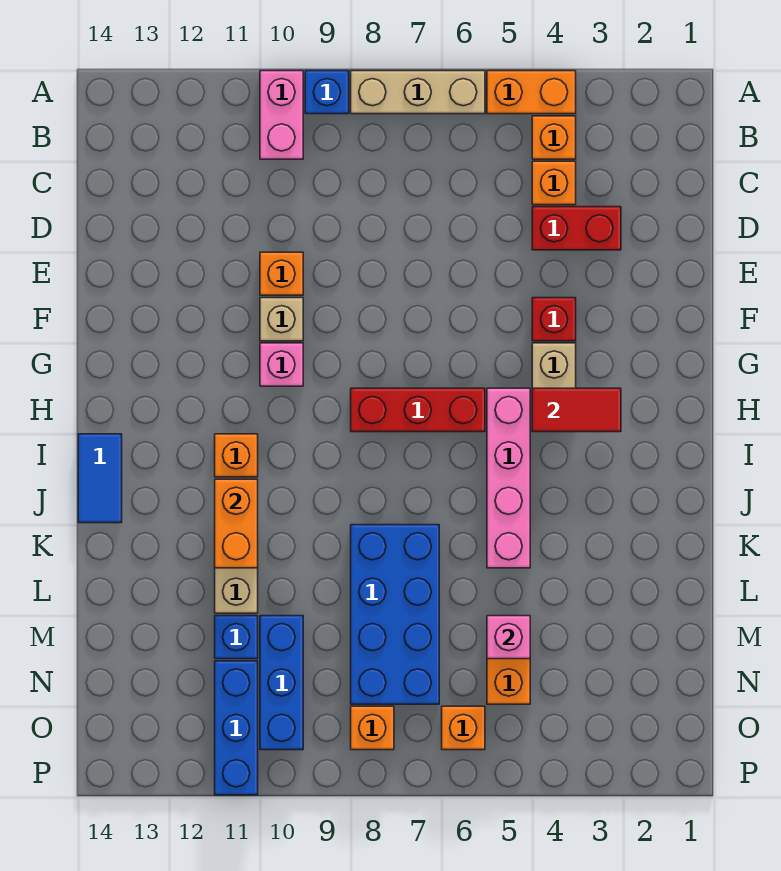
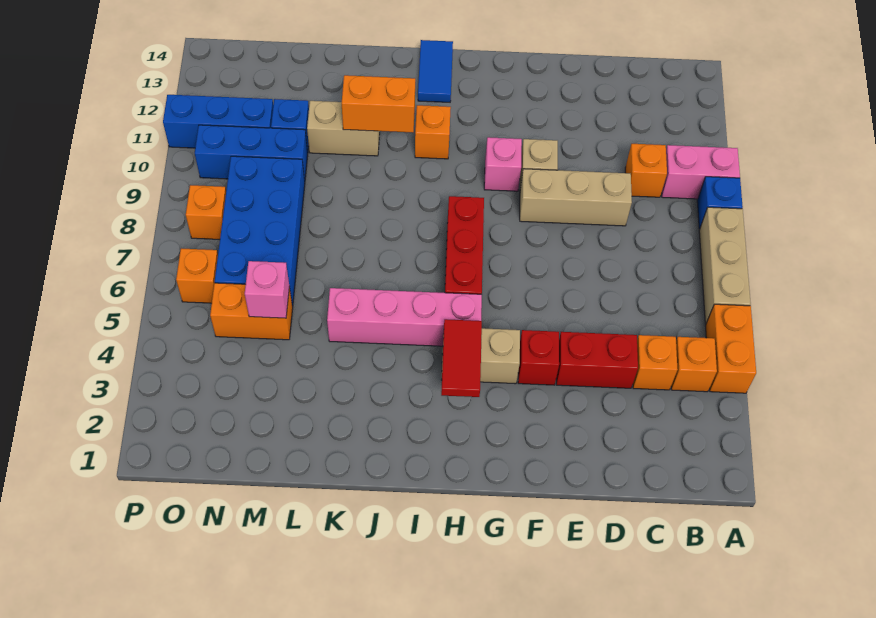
red 1x2 brick [532,207,621,250] -> red 1x2 brick turned to [556,332,638,388]
none -> tan 1x3 brick [520,169,632,226]
orange 1x1 brick [260,252,303,295] -> orange 1x1 brick moved to [625,144,667,197]
blue 1x2 tile [78,434,122,523] -> blue 1x2 tile turned to [418,40,453,102]
blue 2x4 brick [351,525,439,704] -> blue 2x4 brick turned to [215,156,305,306]

